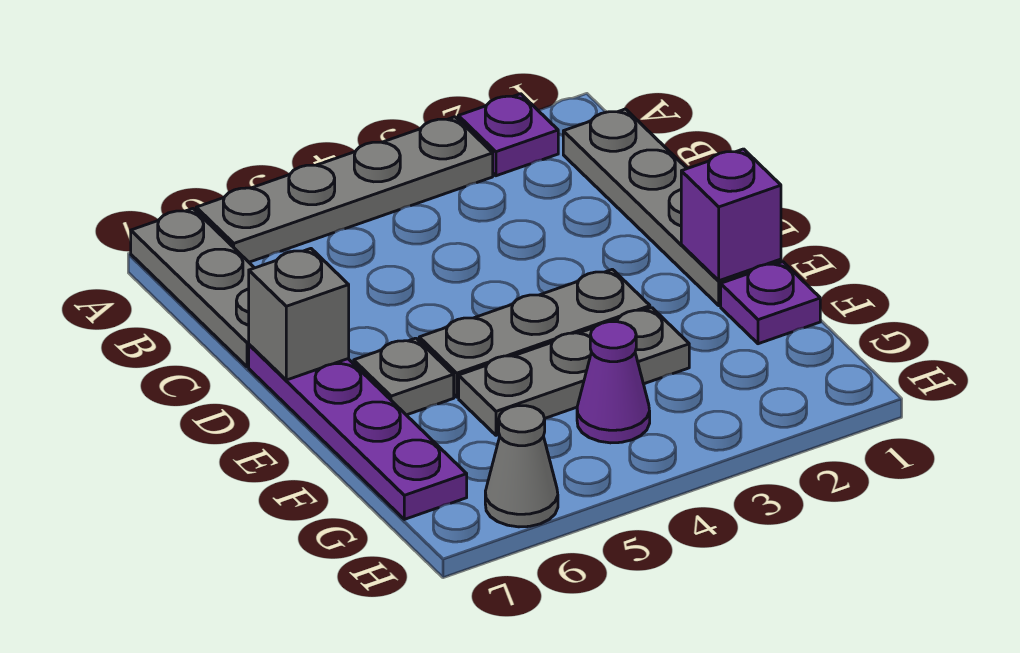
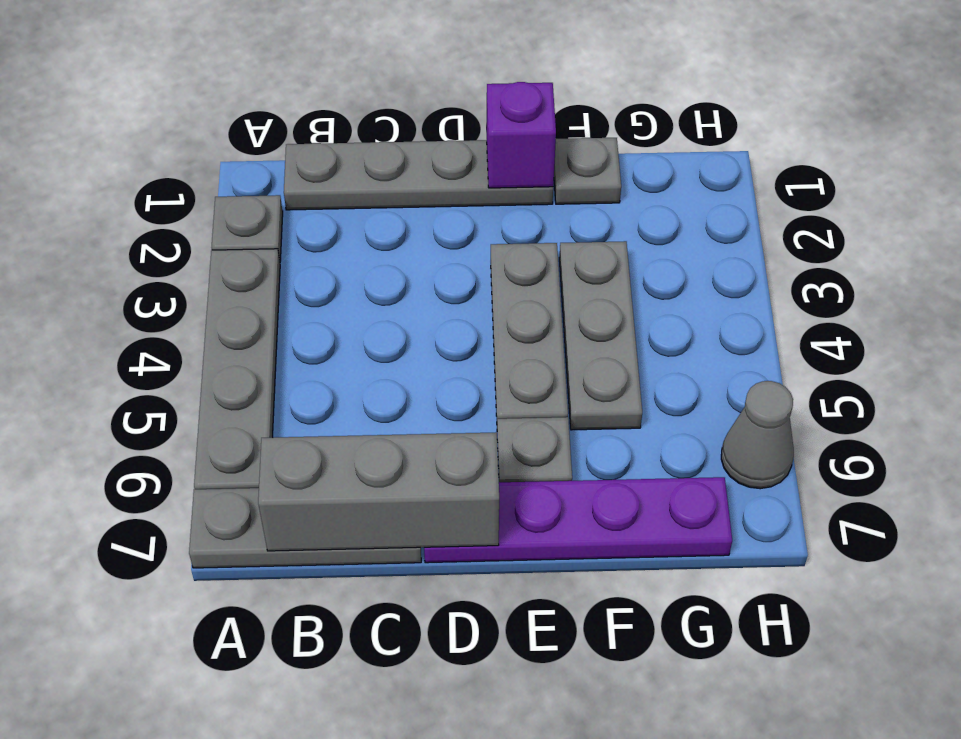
purple 1x1 plate [458,94,558,176] -> grey 1x1 plate [211,195,283,261]
grey 1x1 brick [249,249,349,380] -> grey 1x3 brick [258,432,499,551]
purple 1x1 plate [721,262,820,344] -> grey 1x1 plate [554,138,621,204]
purple 1x1 cone [577,322,650,443] -> none

